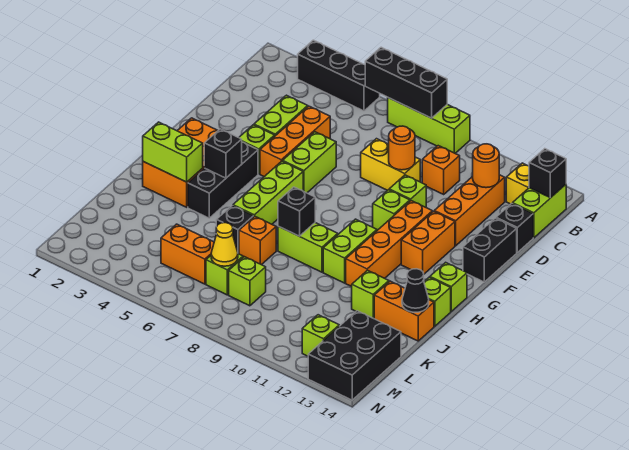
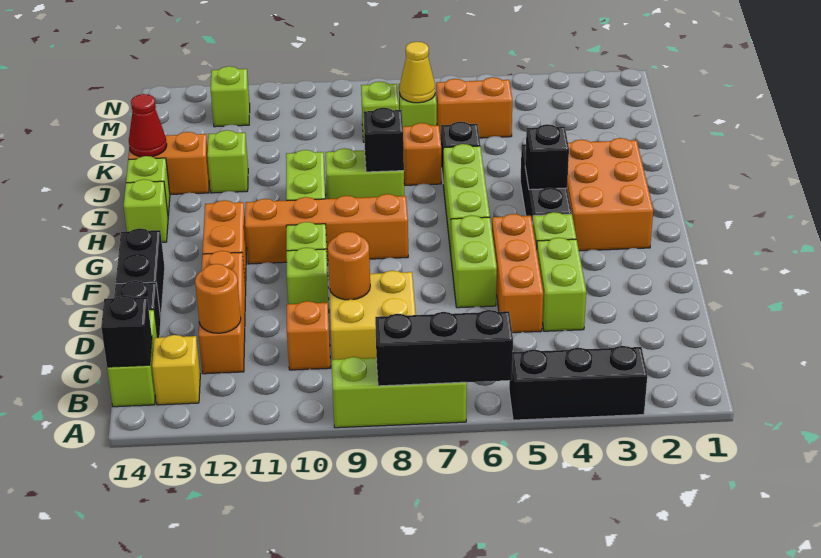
yellow 1x2 brick [361,139,420,190] -> yellow 2x2 brick [330,271,416,360]
orange 1x4 brick [346,201,432,287] -> orange 1x4 brick turned to [245,194,408,264]
lime 1x2 brick [143,122,203,182] -> none
black 1x1 cone [402,269,429,312] -> red 1x1 cone [129,94,167,157]
black 2x3 brick [308,311,401,400] -> none

